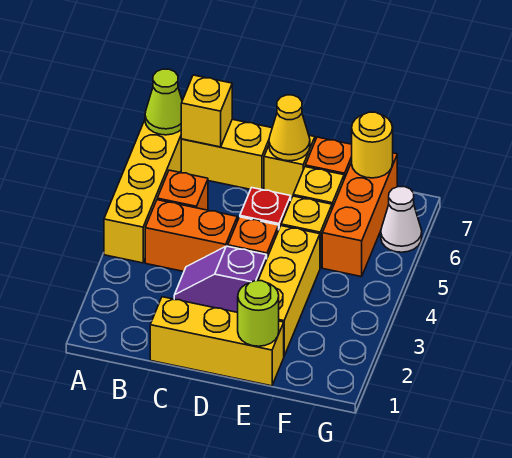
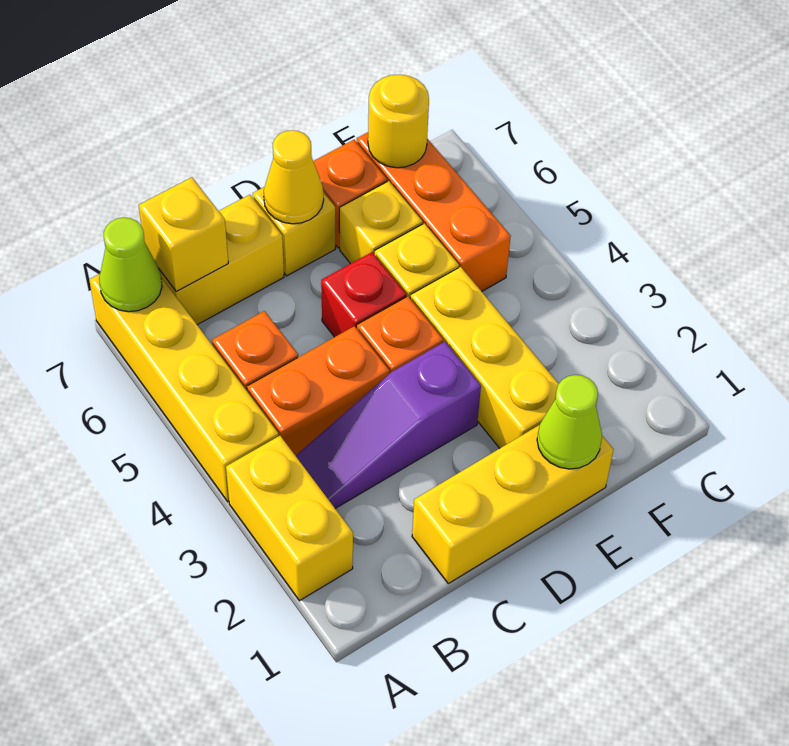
none -> yellow 1x2 brick [226,436,353,601]
purple 1x2 slope [174,246,267,312] -> purple 1x3 slope [296,342,481,508]
lime 1x1 round brick [238,281,279,346] -> lime 1x1 cone [537,375,602,469]
white 1x1 cone [381,187,422,252] -> none

